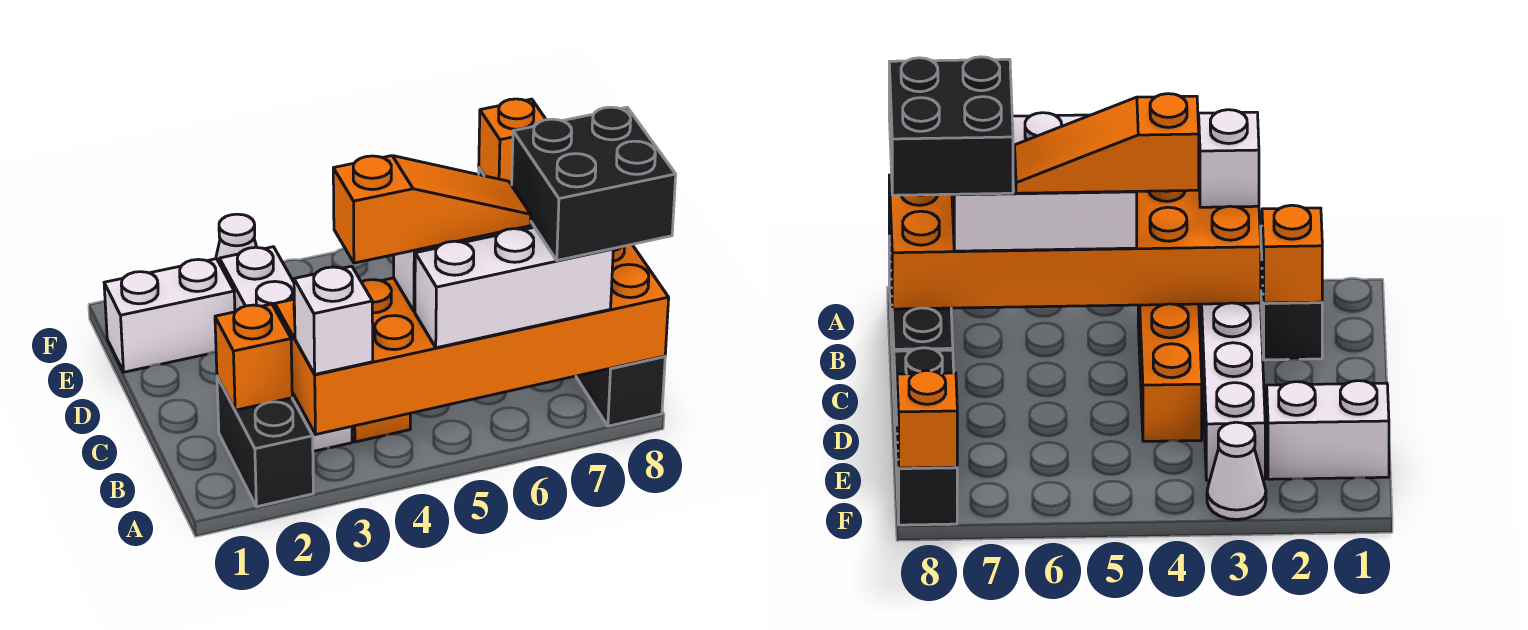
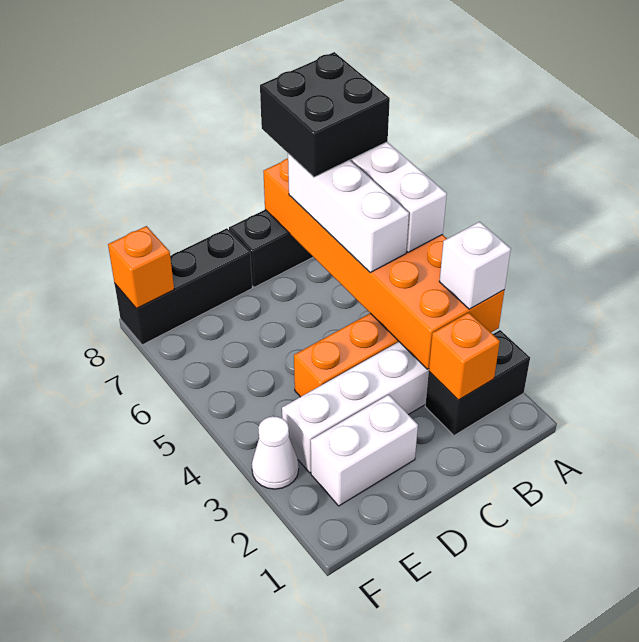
orange 1x3 slope [333,156,531,263] -> none
white 1x2 brick [104,259,235,372] -> white 1x2 brick turned to [311,395,418,506]

